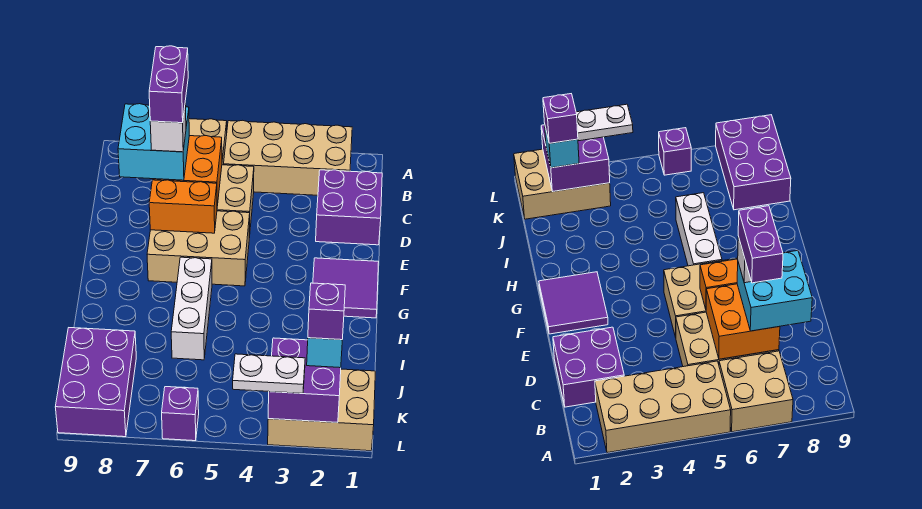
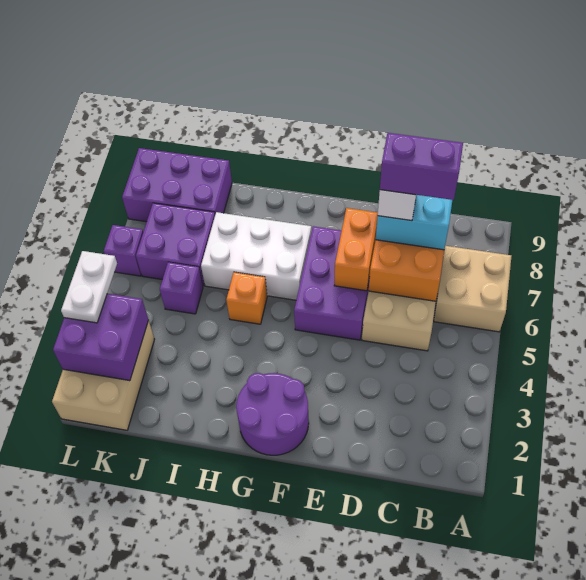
tan 2x4 brick [224,120,352,195] -> none
purple 2x2 brick [316,170,382,245] -> purple 2x2 brick moved to [136,203,215,286]
tan 2x3 brick [147,211,250,286] -> purple 2x3 brick [294,226,370,340]
purple 2x2 tile [313,258,379,318] -> purple 2x2 round brick [236,373,309,455]
white 1x3 brick [171,257,212,360] -> white 2x3 brick [201,212,311,300]
none -> orange 1x1 brick [226,272,267,324]
cyan 1x1 brick [307,338,342,368] -> none
purple 1x1 brick [308,283,345,340] -> purple 1x1 brick moved to [160,262,203,314]

